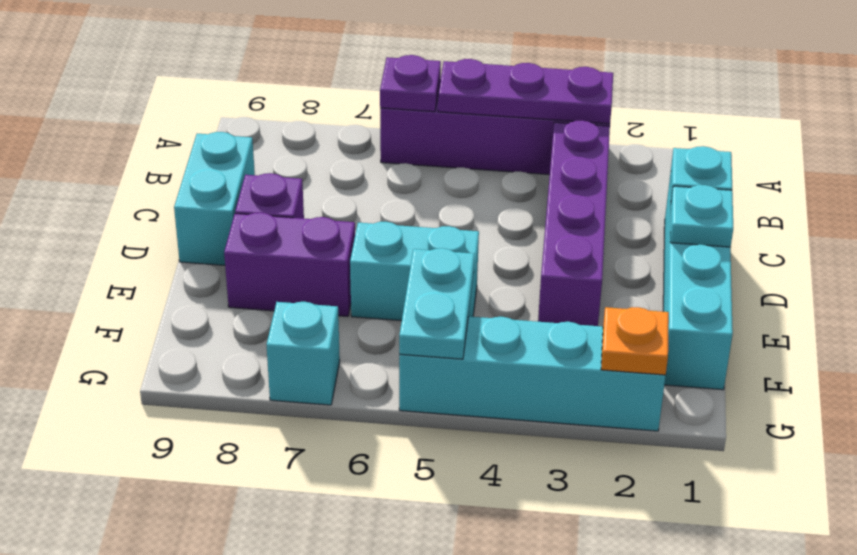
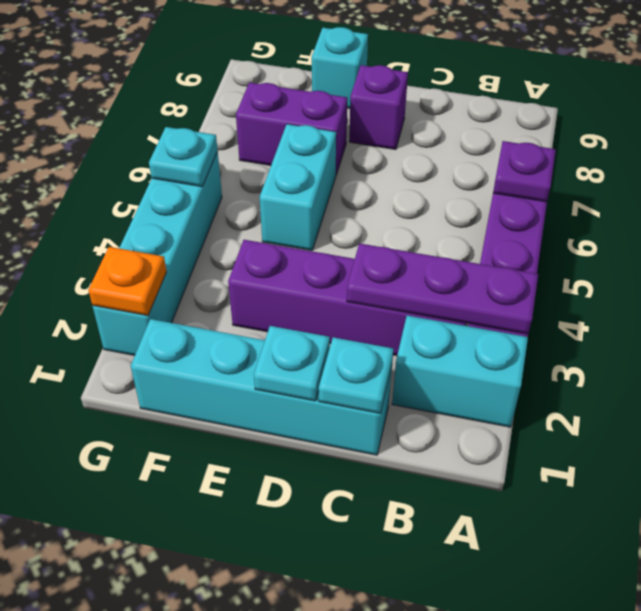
purple 1x3 plate [438,59,613,124] -> purple 1x3 plate turned to [347,243,538,334]
cyan 1x2 brick [174,132,255,265] -> cyan 1x2 brick moved to [392,315,528,427]
purple 1x2 brick [224,213,355,316] -> purple 1x2 brick turned to [236,82,347,175]
cyan 1x2 plate [399,248,474,359] -> cyan 1x1 plate [149,127,218,187]
cyan 1x1 brick [267,302,340,405] -> cyan 1x1 brick moved to [312,27,368,108]

